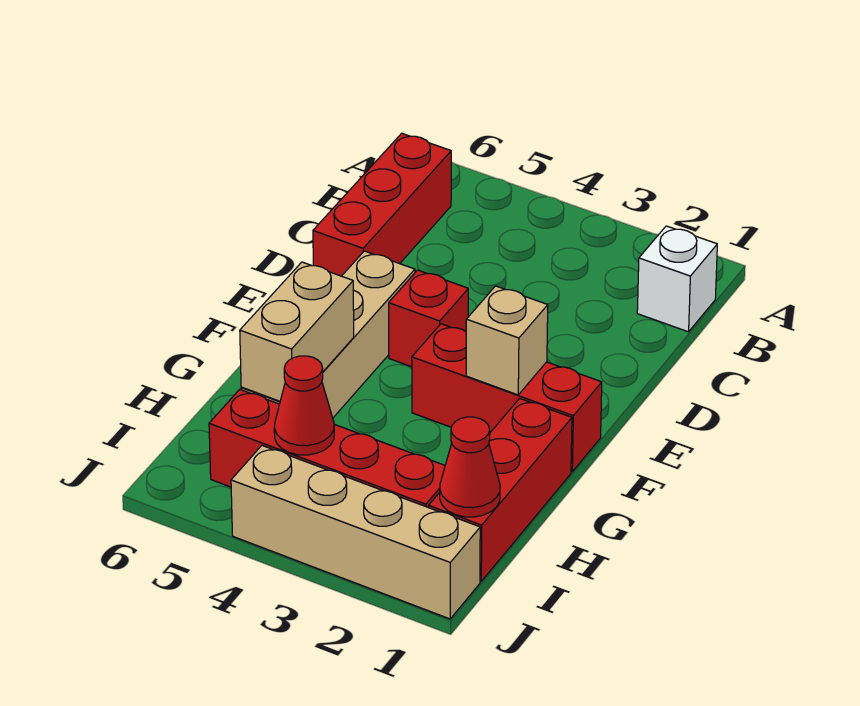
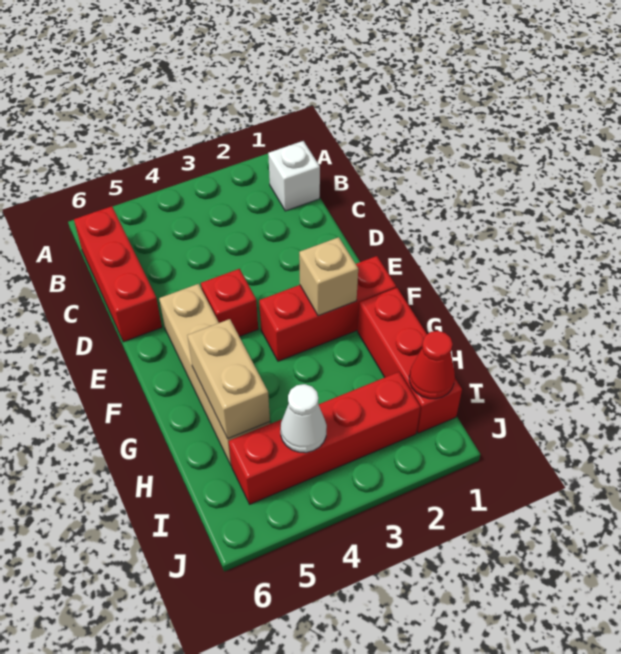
red 1x1 cone [274,356,334,455] -> white 1x1 cone [280,384,327,453]
tan 1x4 brick [231,446,480,619] -> none

